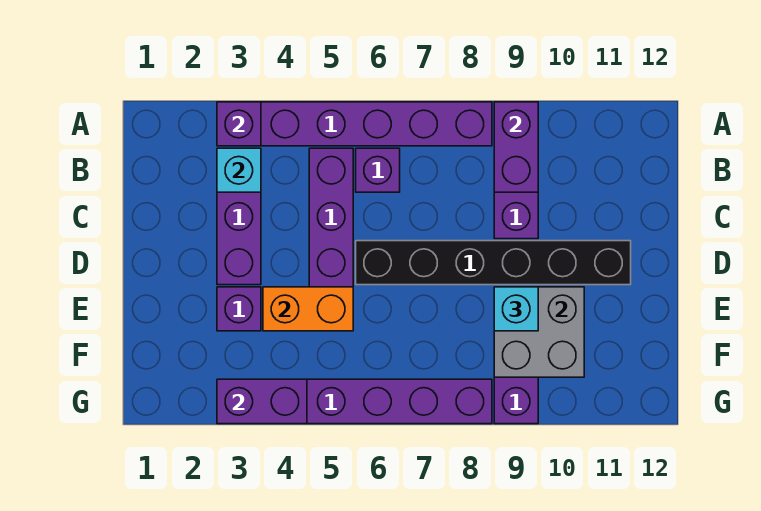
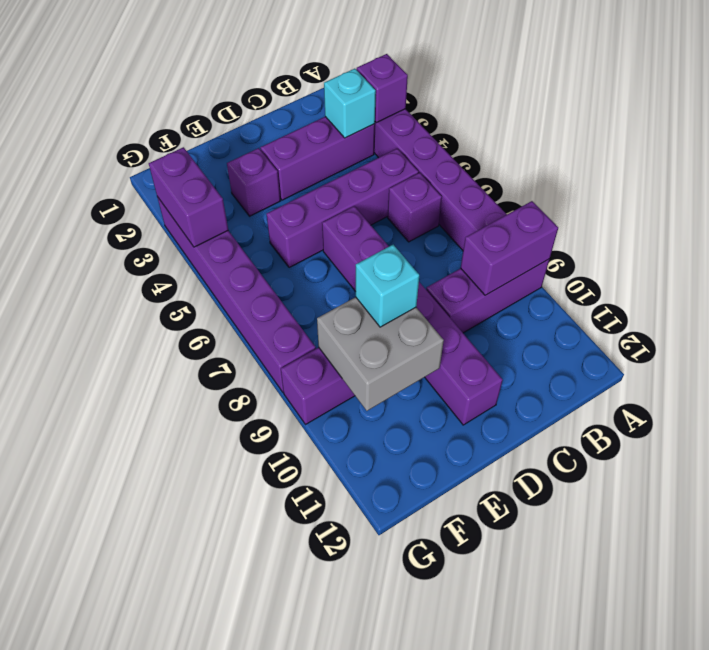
black 1x6 brick [356,241,631,285] -> purple 1x6 brick [322,206,503,425]
orange 1x2 brick [263,287,353,331] -> none

